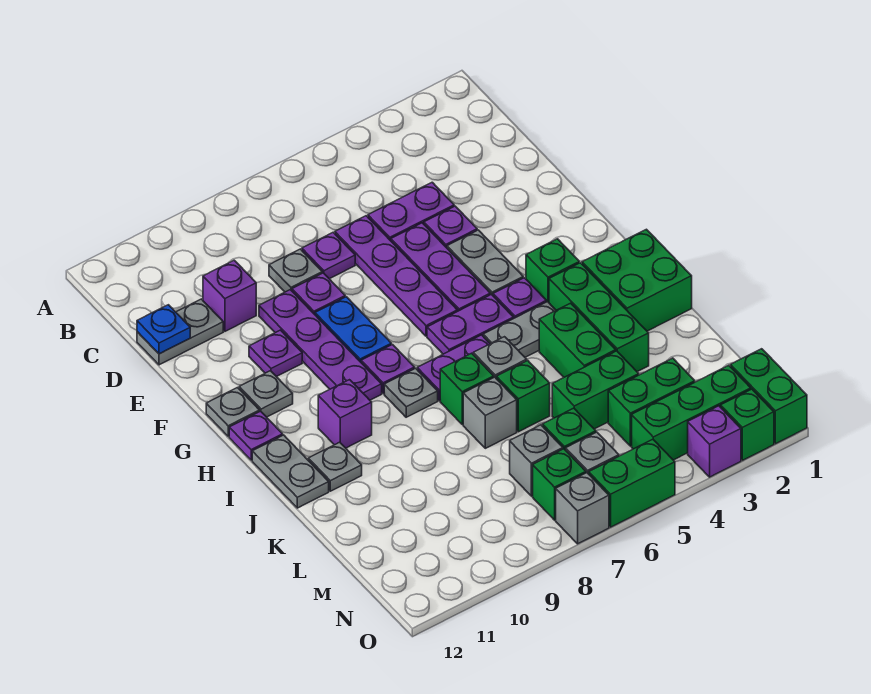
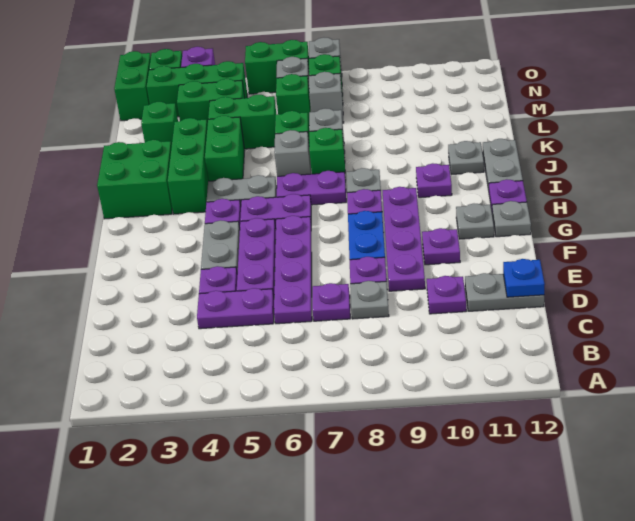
purple 1x1 brick [203,260,256,331] -> purple 1x1 plate [427,276,466,314]
green 1x1 brick [526,239,579,302] -> green 1x1 brick moved to [141,102,178,146]
purple 1x1 brick [318,380,372,448] -> purple 1x1 plate [416,163,452,198]

